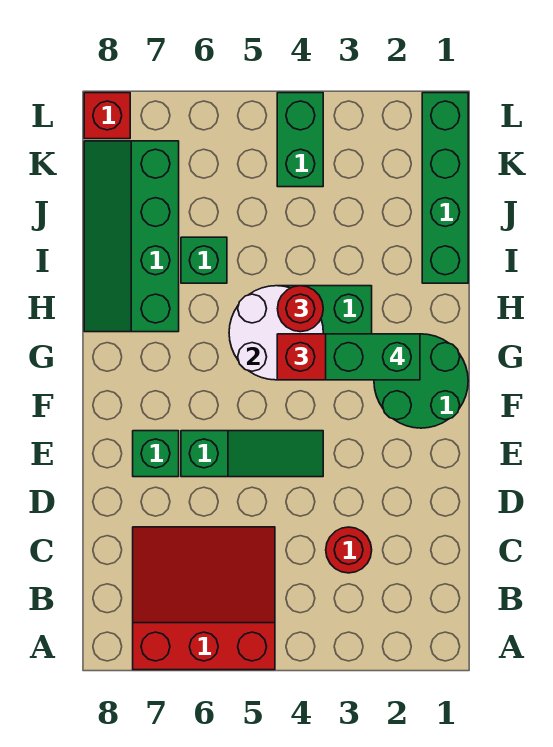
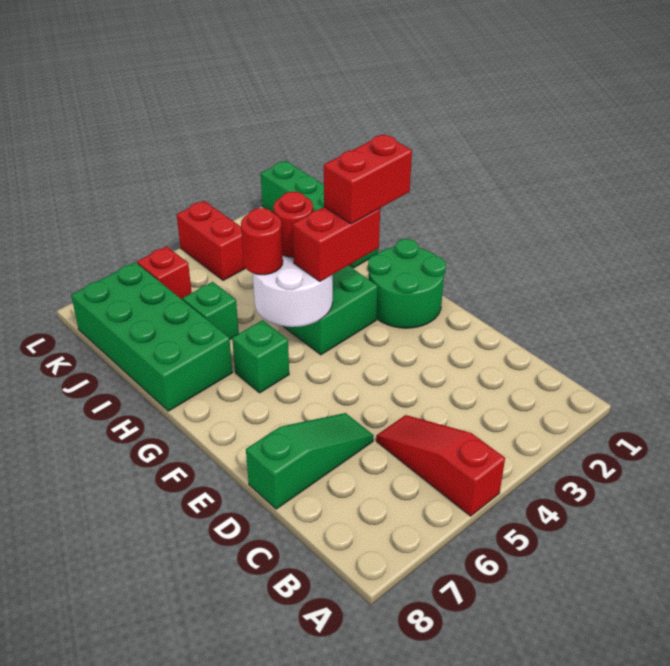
red 3x3 slope [133,527,275,670] -> red 1x3 slope [376,415,505,516]
red 1x1 round brick [326,527,372,573] -> red 1x1 round brick moved to [241,208,283,275]
green 1x3 slope [181,431,323,477] -> green 1x3 slope moved to [246,413,374,509]
green 1x1 brick [133,431,179,477] -> green 1x1 brick moved to [232,320,289,393]
green 1x2 brick [326,334,420,380] -> red 1x2 brick [324,134,412,224]
green 2x4 slope [84,141,179,332] -> green 2x4 brick [71,262,233,411]
green 1x2 brick [277,93,323,187] -> red 1x2 brick [177,201,246,281]
red 1x1 brick [84,93,130,139] -> red 1x1 brick moved to [137,246,192,300]

